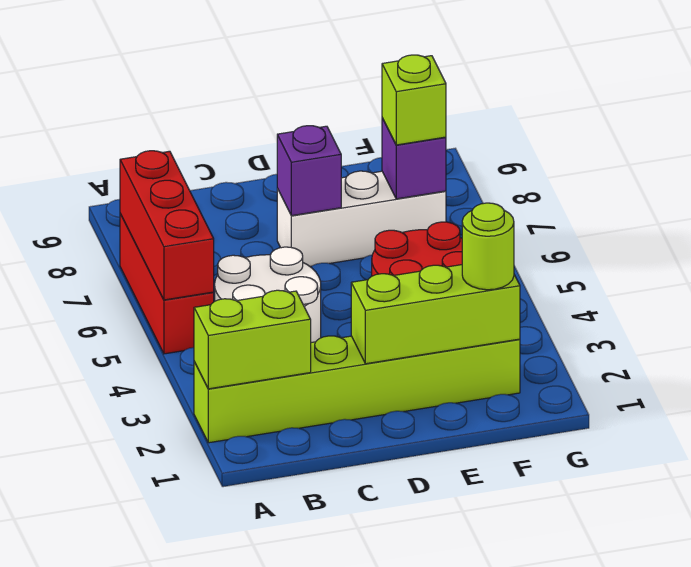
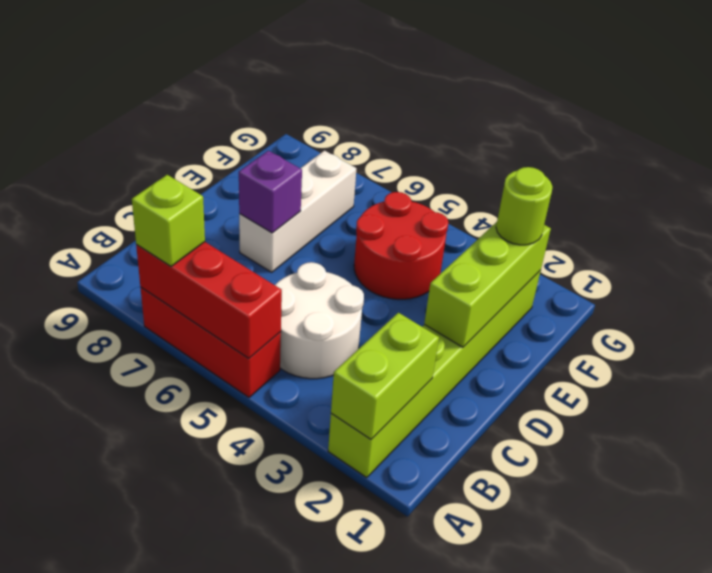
purple 1x1 brick [382,118,446,199] -> none
lime 1x1 brick [382,55,446,145] -> lime 1x1 brick moved to [132,175,205,266]

